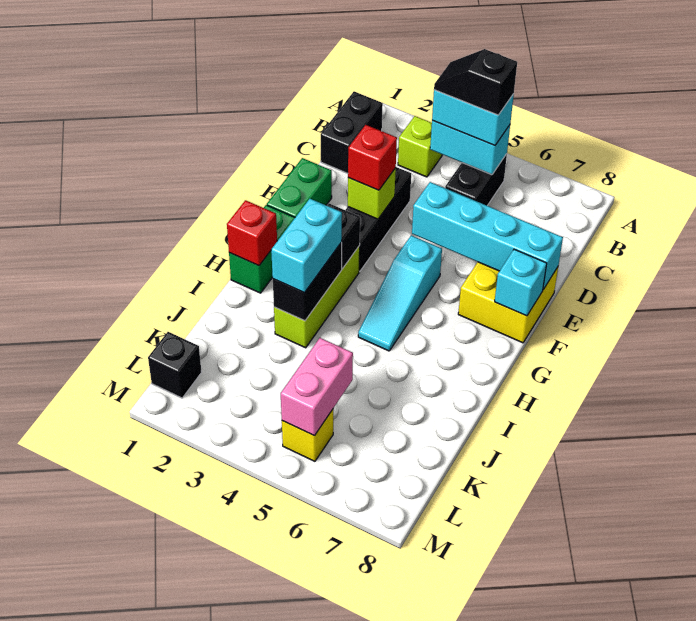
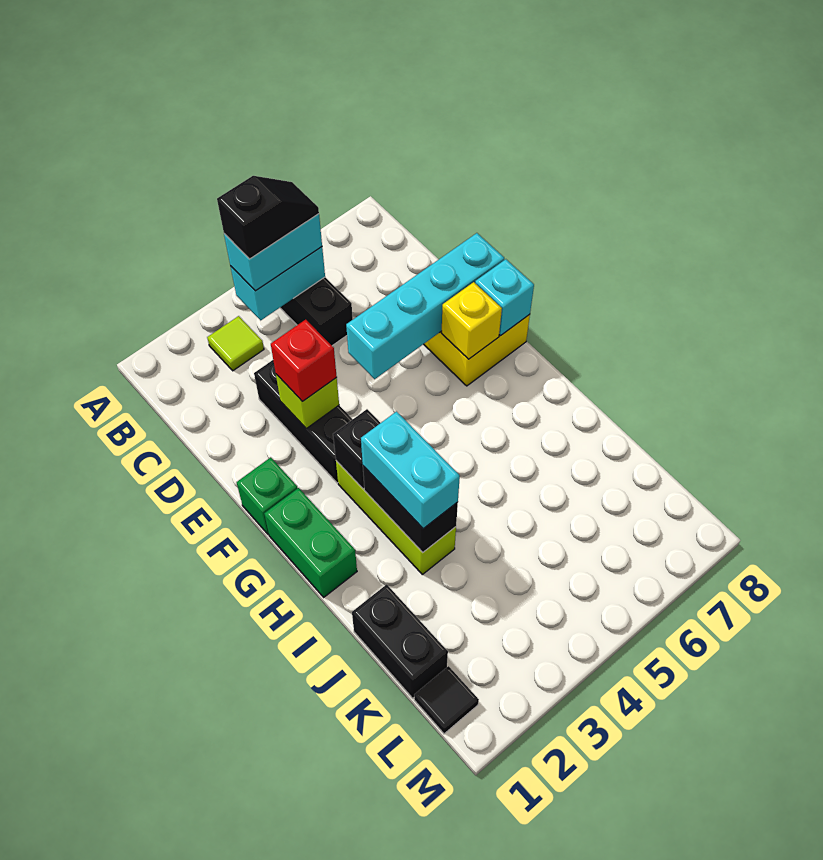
black 1x2 brick [321,91,383,173] -> black 1x2 brick moved to [352,584,448,698]
lime 1x1 brick [398,116,442,177] -> lime 1x1 tile [207,316,264,371]
black 1x2 slope [434,49,517,115] -> black 1x2 slope turned to [217,176,319,259]
green 1x2 brick [267,158,332,217] -> green 1x1 brick [237,457,298,534]
cyan 1x3 slope [358,235,442,351] -> none
red 1x1 brick [227,200,277,266] -> none
pink 1x2 brick [281,338,353,436] -> none
black 1x1 brick [148,332,202,398] -> black 1x1 tile [414,666,479,734]
yellow 1x1 brick [282,409,333,461] -> yellow 1x1 brick moved to [442,282,502,359]

